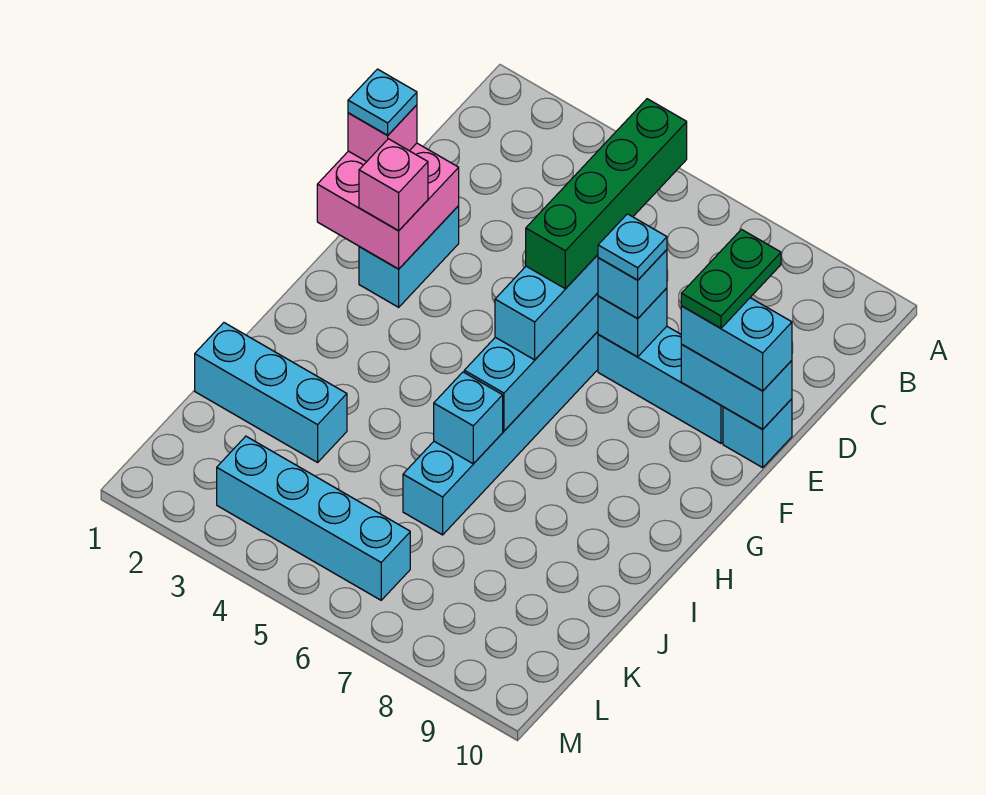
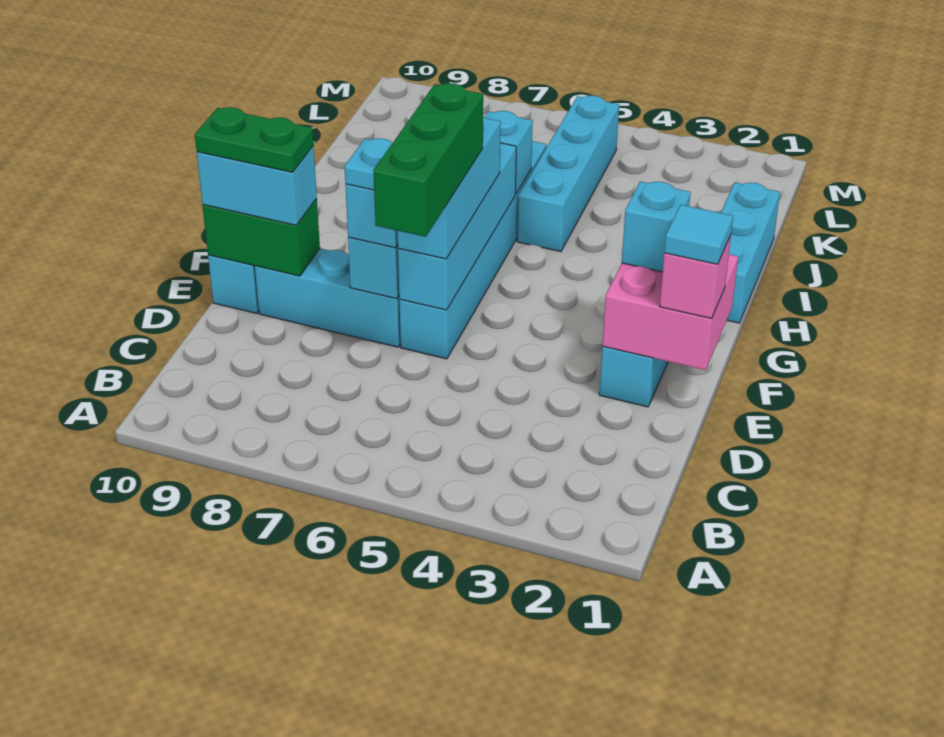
green 1x4 brick [526,99,687,289] -> green 1x3 brick [373,83,483,237]
green 1x2 plate [681,229,781,328] -> green 1x2 plate turned to [195,107,314,172]
cyan 1x1 plate [348,69,417,135] -> cyan 1x1 tile [664,205,733,264]
cyan 1x2 brick [681,345,792,429] -> green 1x2 brick [202,198,320,276]
pink 1x1 brick [359,139,428,230] -> cyan 1x1 brick [622,181,691,272]
cyan 1x3 brick [195,323,347,462] -> cyan 1x3 brick turned to [721,183,780,323]
cyan 1x4 brick [217,436,410,600] -> cyan 1x4 brick turned to [517,96,619,252]

